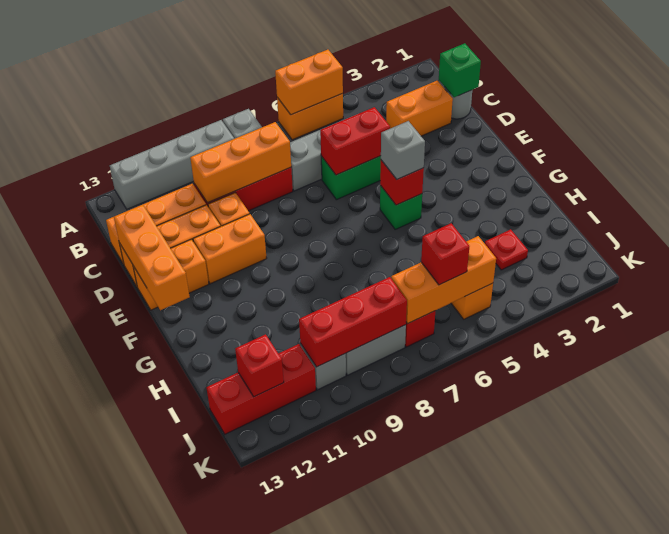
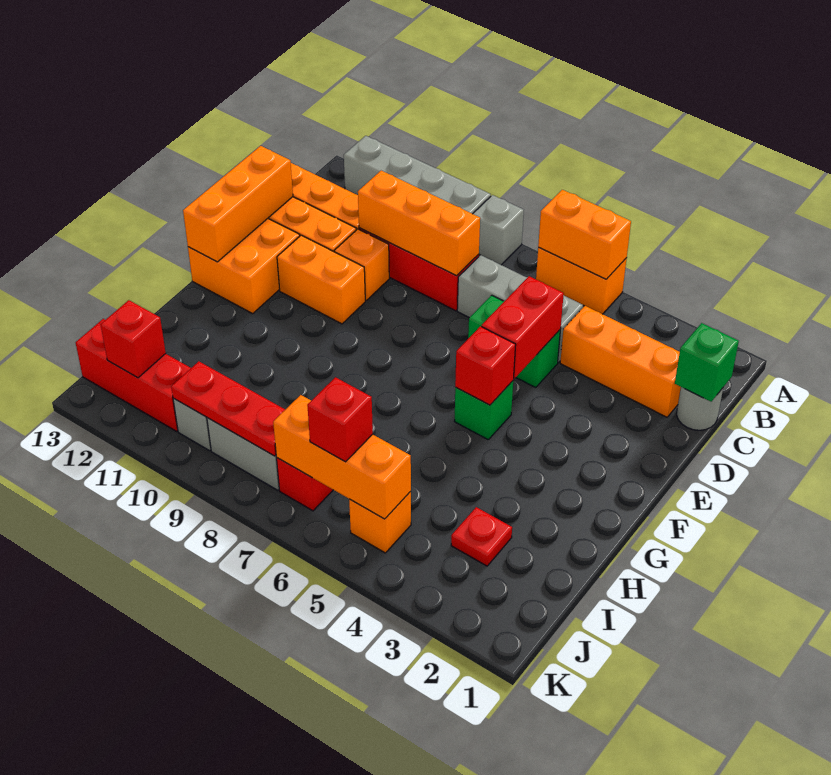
orange 1x2 brick [386,81,453,136] -> orange 1x3 brick [560,306,681,417]
red 1x2 brick [320,107,390,175] -> red 1x2 brick turned to [481,276,564,379]
orange 1x2 brick [133,239,209,310] -> orange 2x2 brick [188,219,300,313]
grey 1x1 brick [381,121,425,179] -> none
red 1x3 brick [299,277,407,367] -> red 1x3 plate [171,361,285,456]

